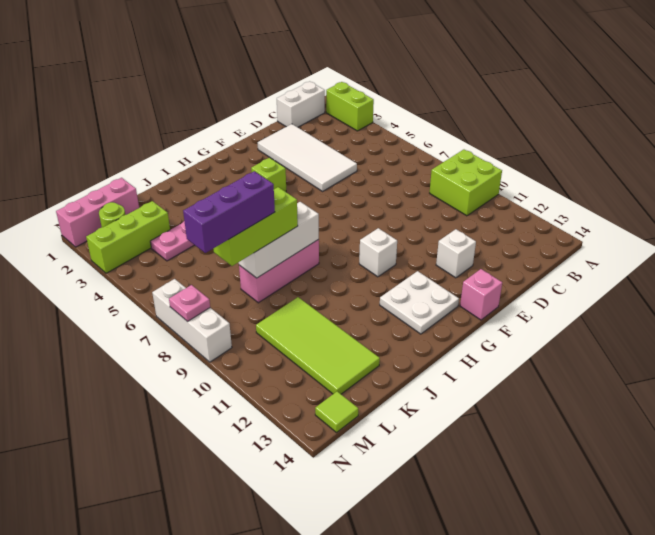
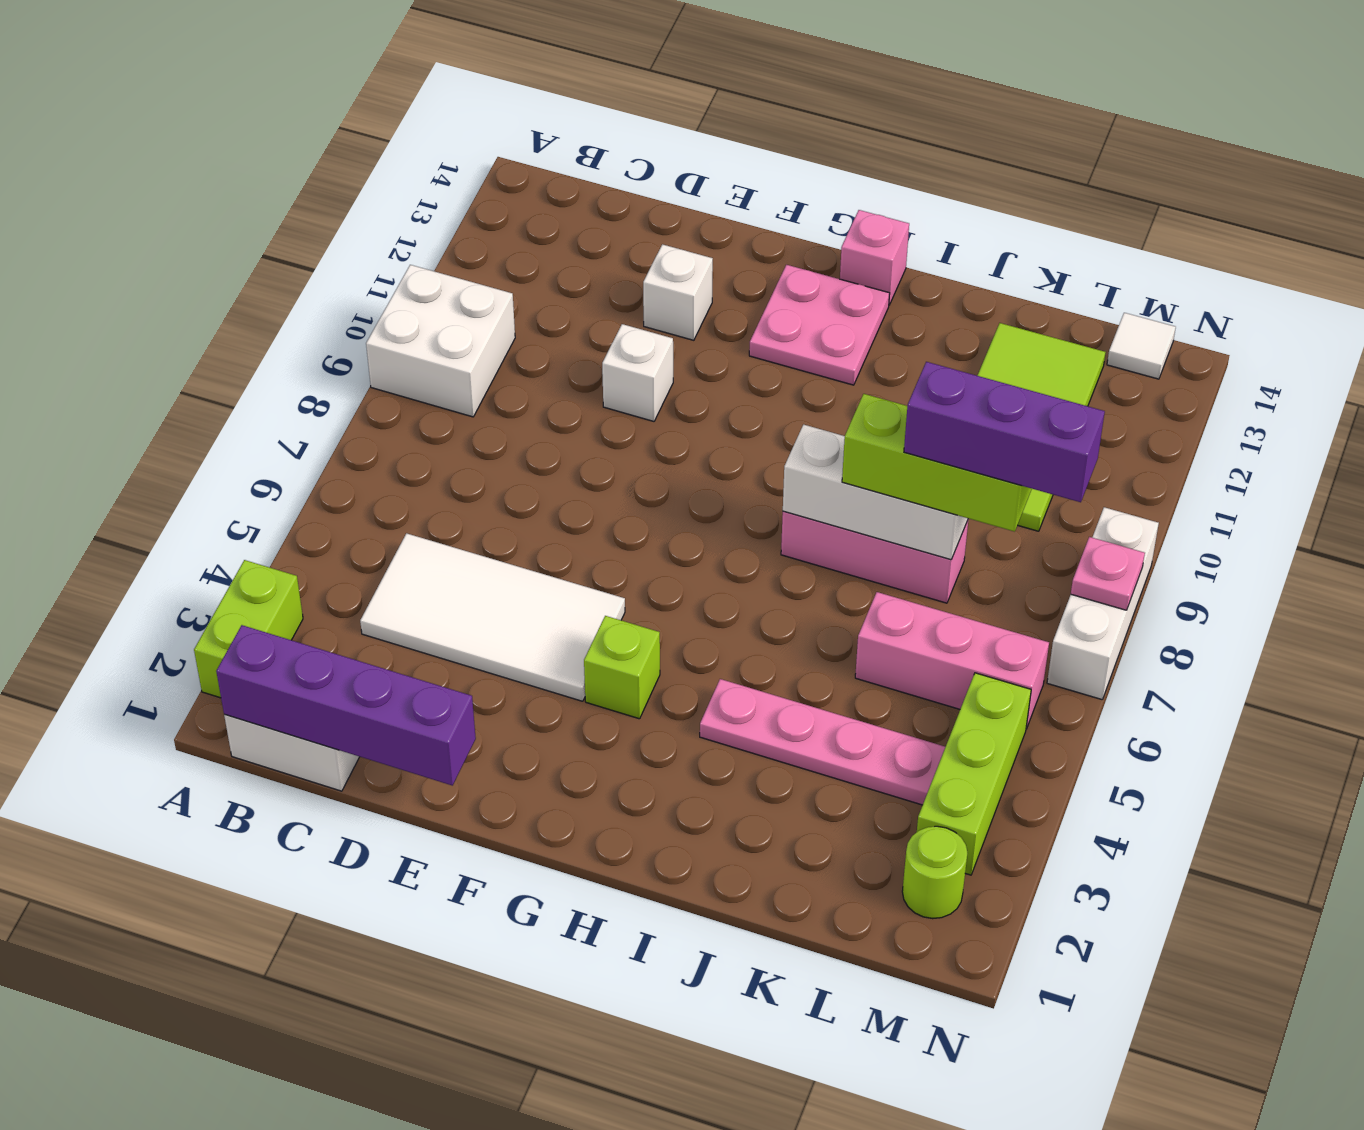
lime 2x2 brick [430,150,502,216] -> white 2x2 brick [366,265,515,417]
none -> purple 1x4 brick [216,625,476,786]
white 2x4 tile [258,124,357,191] -> white 2x4 tile turned to [360,533,625,701]
pink 1x1 brick [460,269,502,320] -> pink 1x1 brick moved to [840,210,909,305]
white 1x1 brick [359,228,397,277] -> white 1x1 brick moved to [602,324,673,421]
white 2x2 plate [380,271,459,334] -> pink 2x2 plate [749,265,890,385]
pink 1x3 brick [56,178,139,247] -> pink 1x3 brick moved to [855,592,1049,729]
lime 1x3 brick [86,201,170,273] -> lime 1x3 brick turned to [917,673,1031,875]
lime 1x1 tile [315,391,358,432] -> white 1x1 tile [1107,313,1176,379]

